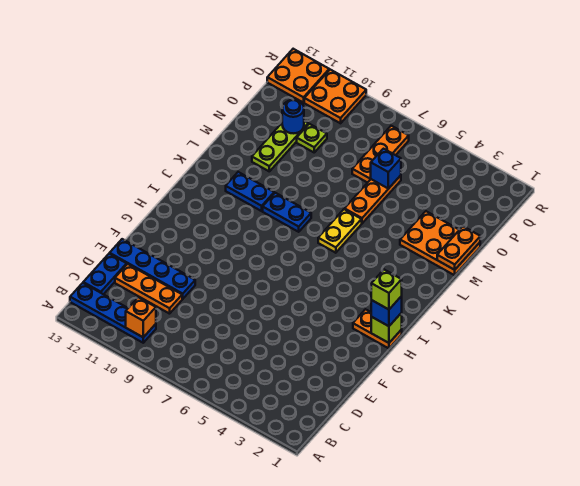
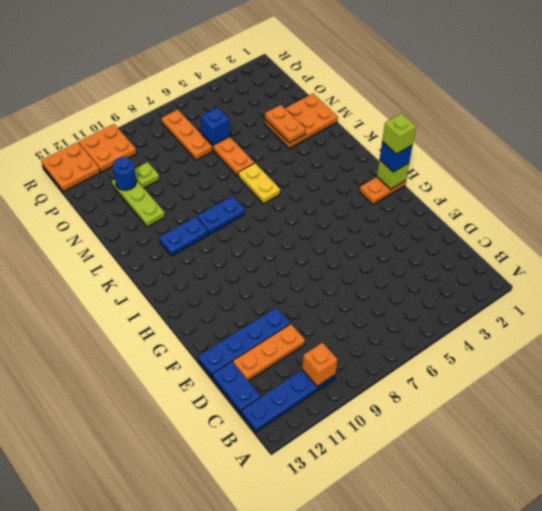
orange 1x2 plate [437,226,480,270] -> orange 1x2 plate moved to [265,105,306,143]

